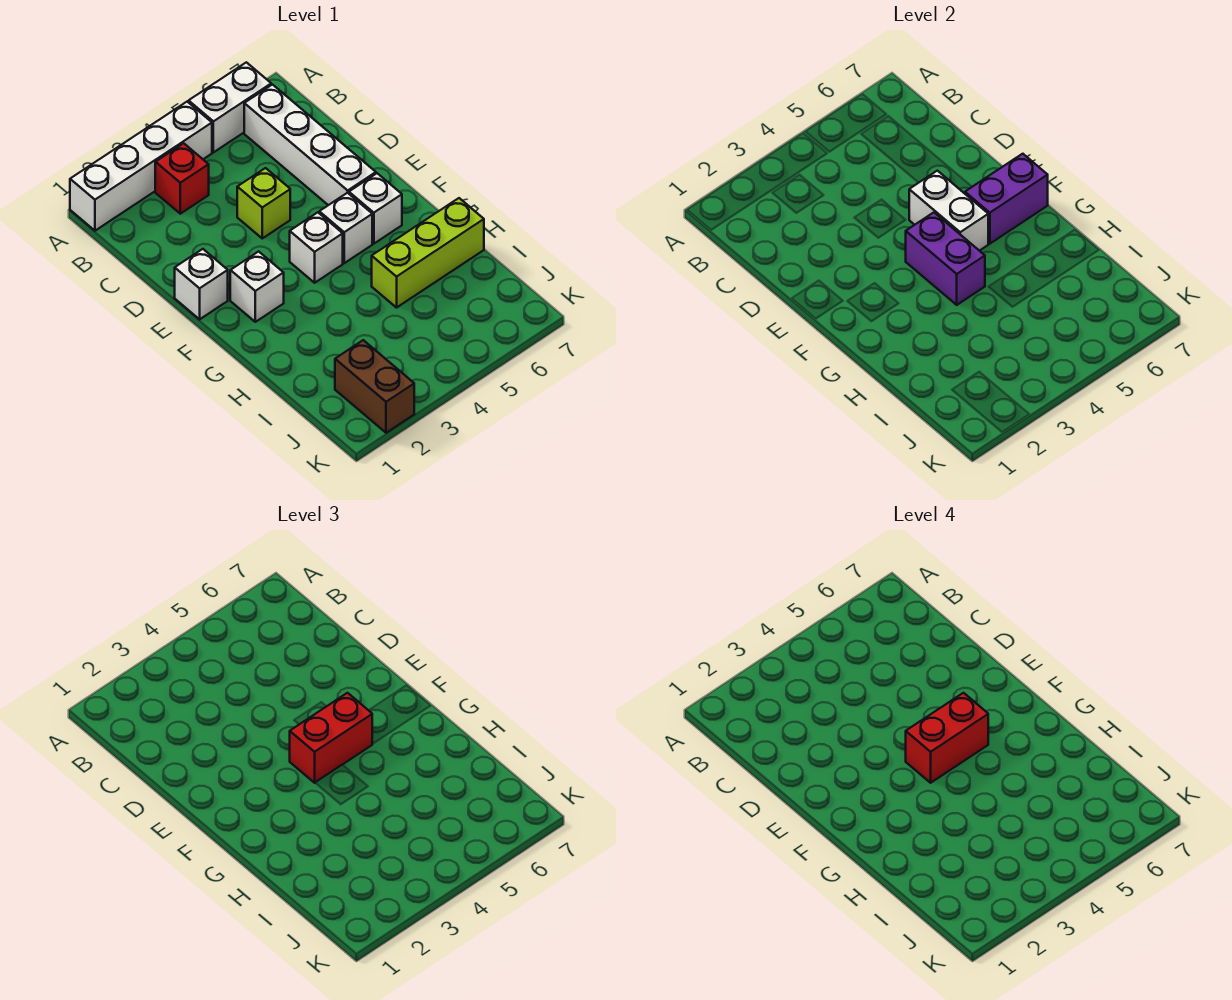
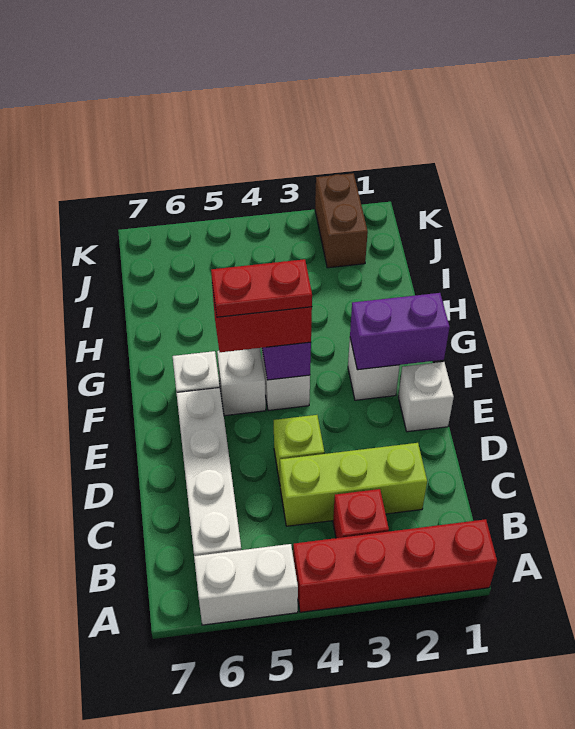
white 1x4 brick [70,102,212,231] -> red 1x4 brick [293,519,497,612]
white 1x2 brick [909,171,988,251] -> none
red 1x2 brick [906,693,988,783] -> red 1x2 plate [211,259,312,317]
purple 1x2 brick [965,154,1048,244] -> purple 1x2 brick moved to [350,293,449,370]
lime 1x3 brick [372,198,484,308] -> lime 1x3 brick moved to [280,443,427,526]

